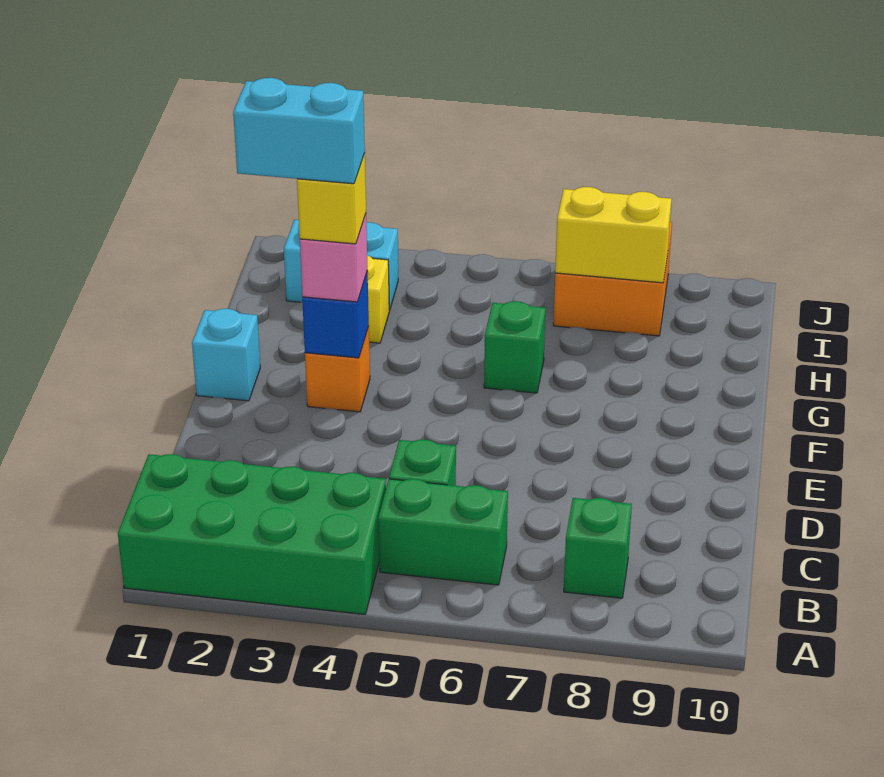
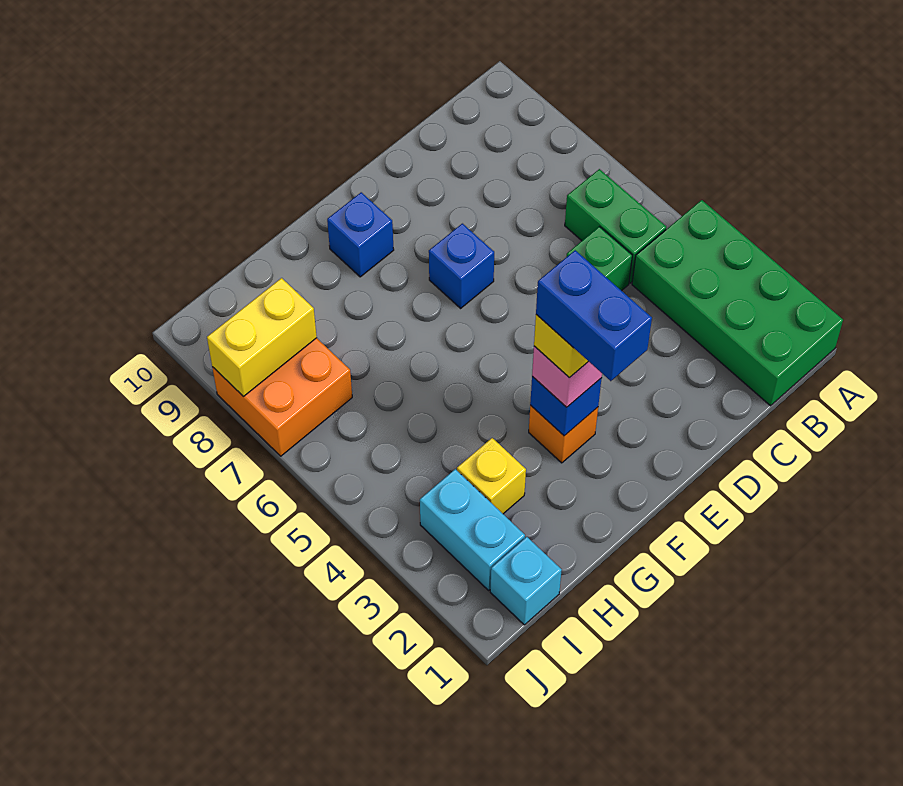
green 1x1 brick [564,498,632,598] -> none
none -> blue 1x1 brick [429,224,494,308]
cyan 1x1 brick [192,309,260,401] -> cyan 1x1 brick moved to [490,537,562,625]
cyan 1x2 brick [233,78,365,184] -> blue 1x2 brick [536,250,652,381]
none -> blue 1x1 brick [327,192,394,277]
green 1x1 brick [484,301,546,393] -> none
yellow 1x2 brick [555,187,671,283] -> yellow 1x2 brick turned to [207,278,317,396]

